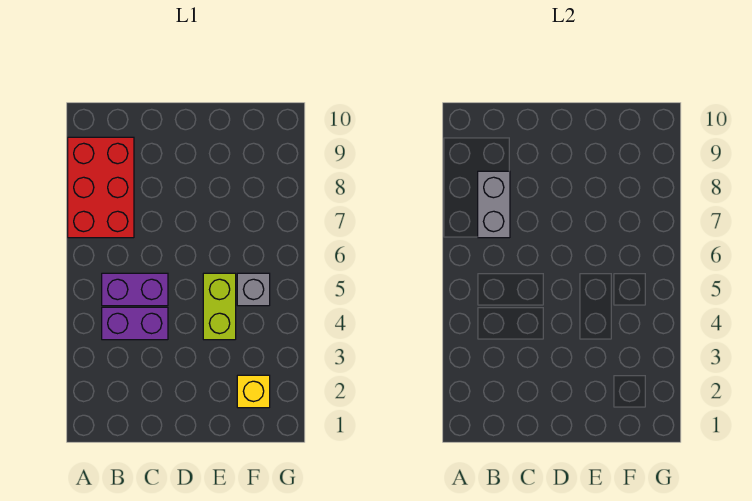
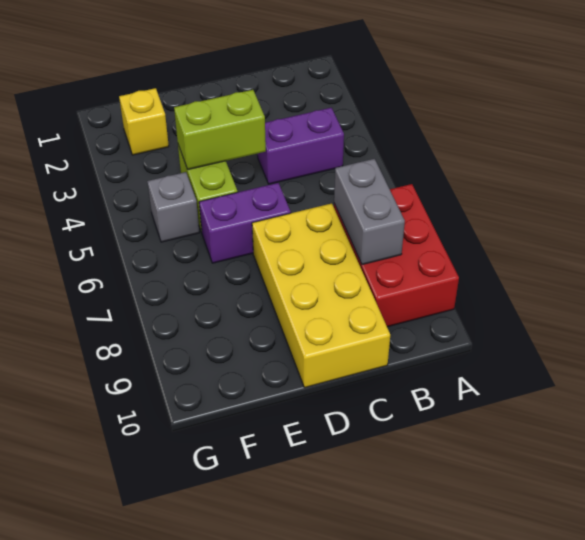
purple 1x2 brick [102,273,168,306] -> purple 1x2 brick moved to [199,183,291,263]
none -> yellow 2x4 brick [252,203,390,388]
none -> lime 1x2 brick [174,90,266,170]

